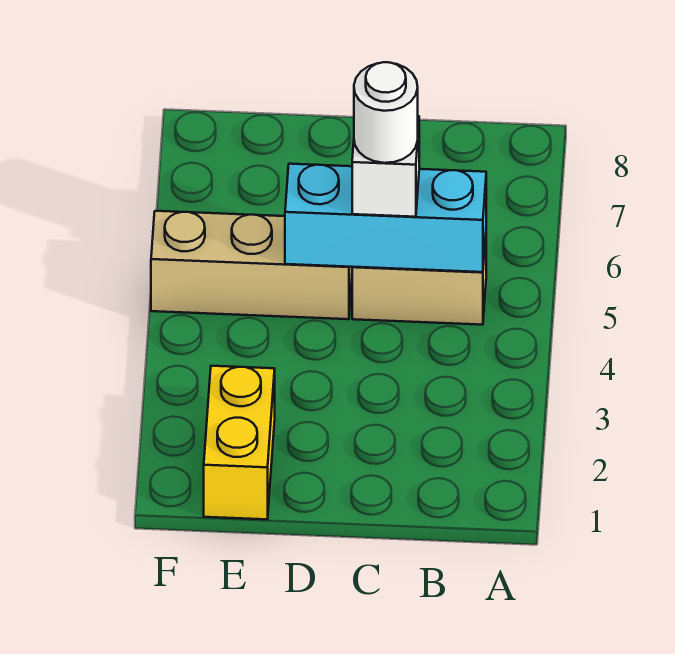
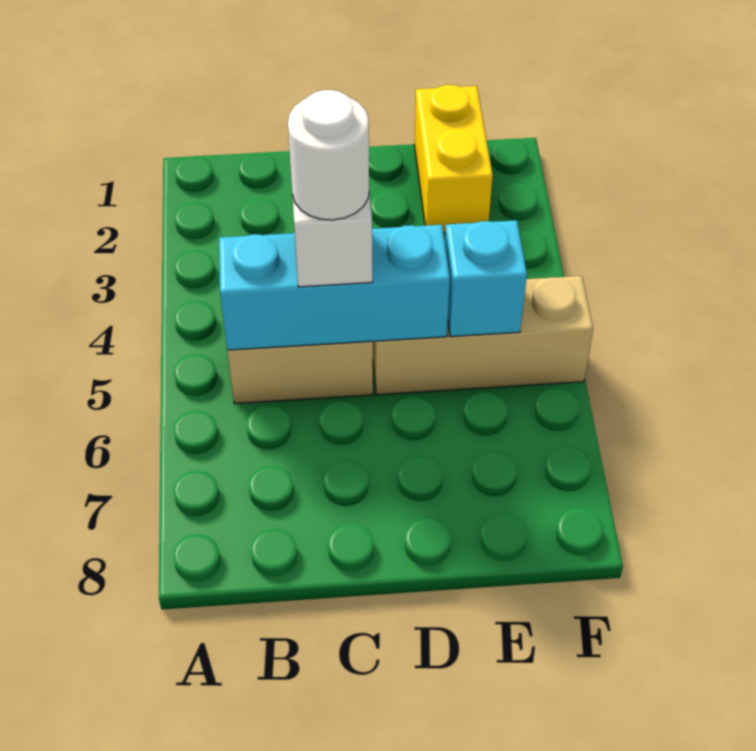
none -> cyan 1x1 brick [445,220,527,337]

